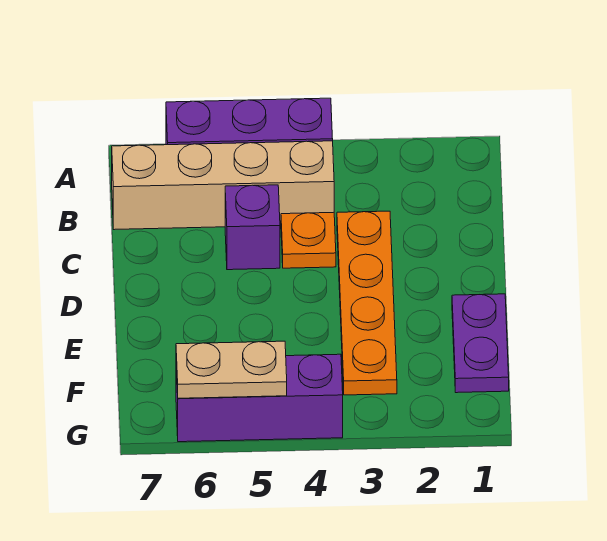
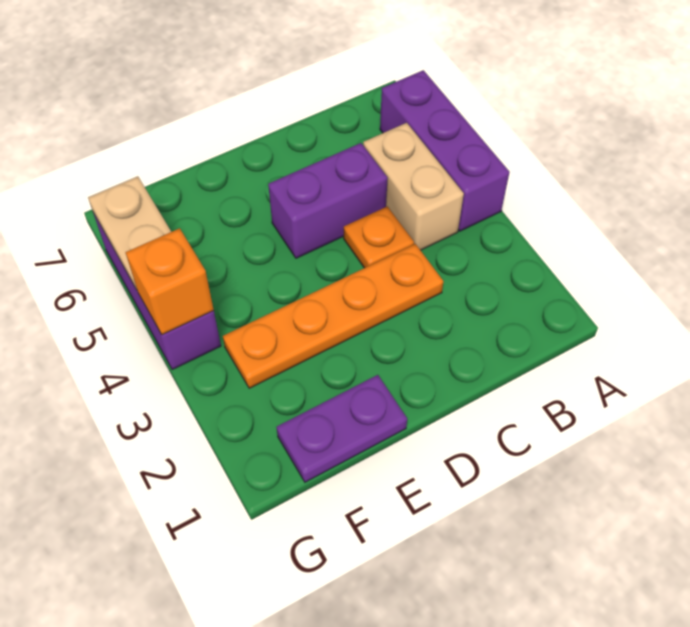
tan 1x4 brick [112,141,334,230] -> tan 1x2 brick [363,123,464,250]
purple 1x1 brick [225,185,280,270] -> purple 1x2 brick [268,143,388,258]
none -> orange 1x1 brick [126,228,214,335]

